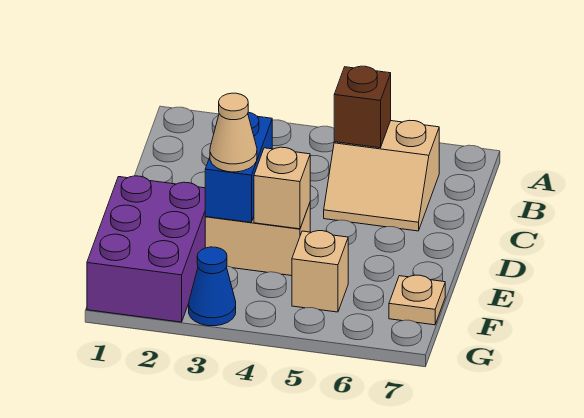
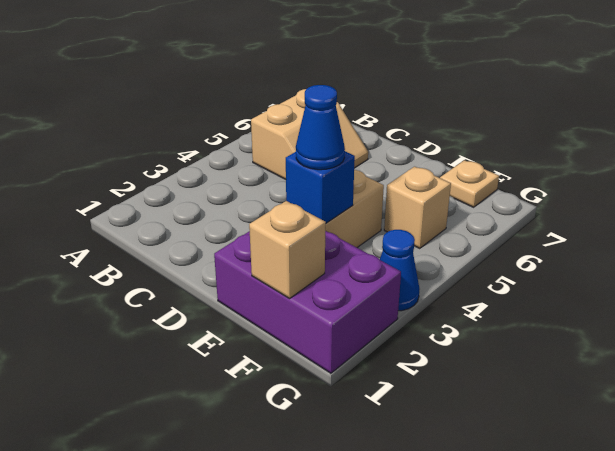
brown 1x1 brick [334,66,391,148] -> none
blue 1x2 brick [205,112,272,222] -> blue 1x1 brick [286,151,355,223]
tan 1x1 cone [210,93,257,172] -> blue 1x1 cone [296,85,345,170]
tan 1x1 brick [254,147,310,229] -> tan 1x1 brick moved to [249,201,326,299]

